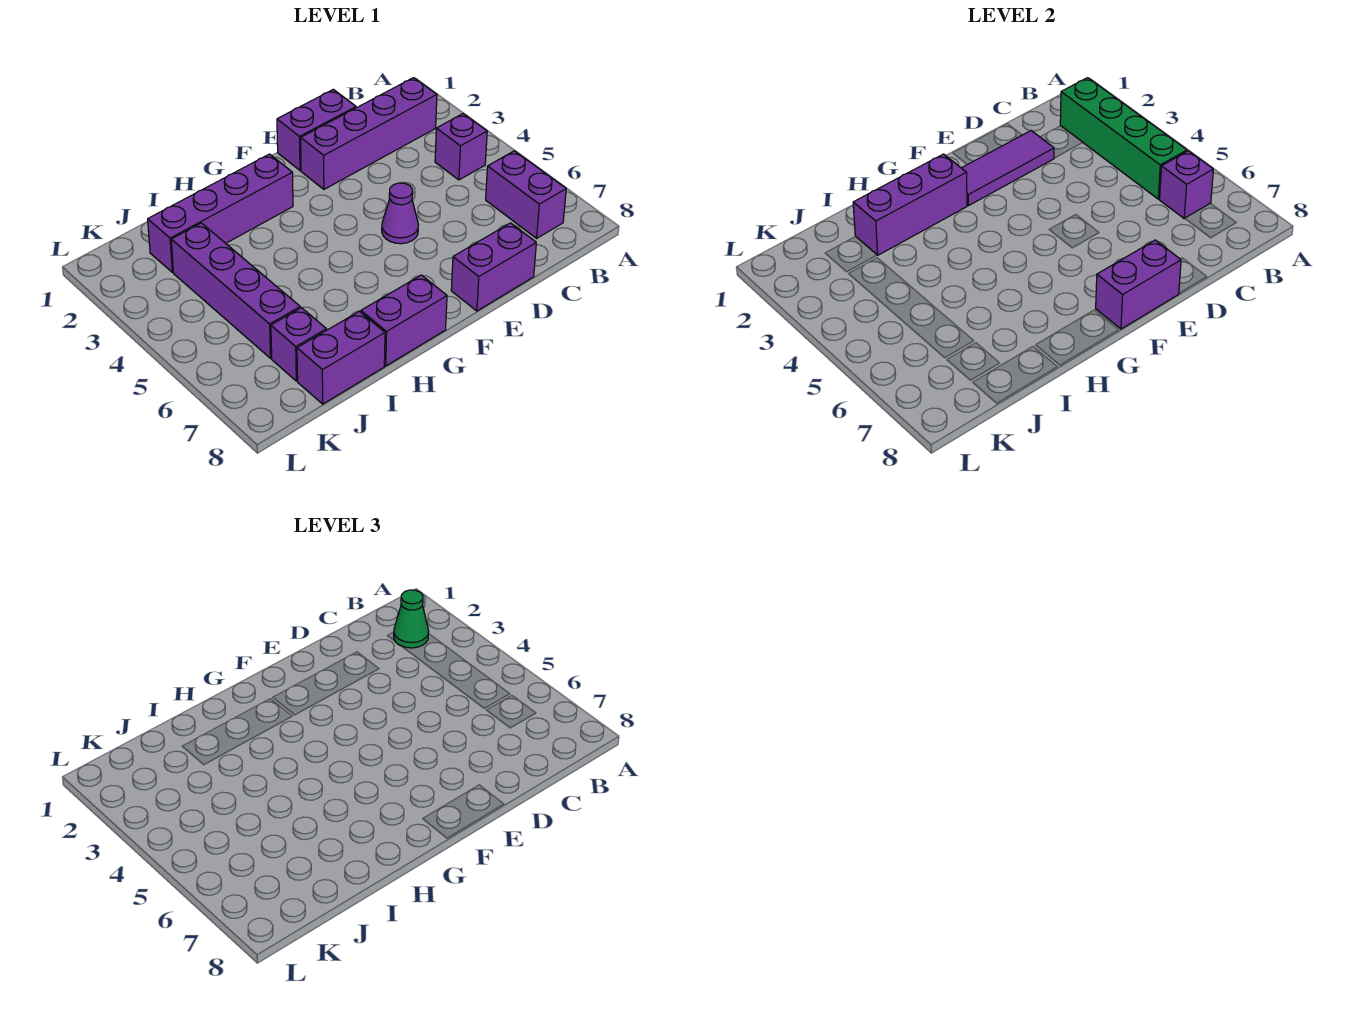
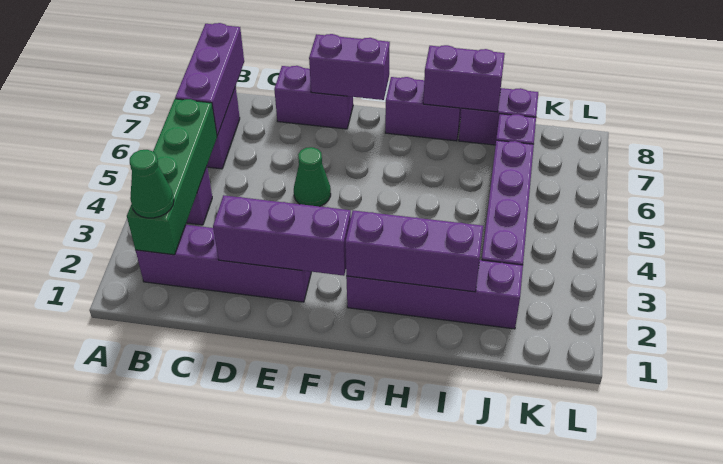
purple 1x1 brick [1160,151,1213,218] -> purple 1x3 brick [175,23,244,136]
purple 1x2 brick [277,89,356,170] -> purple 1x2 brick moved to [423,45,505,112]
purple 1x3 tile [962,131,1054,206] -> purple 1x3 brick [213,195,351,276]
purple 1x1 cone [382,183,418,244] -> green 1x1 cone [294,147,331,206]

